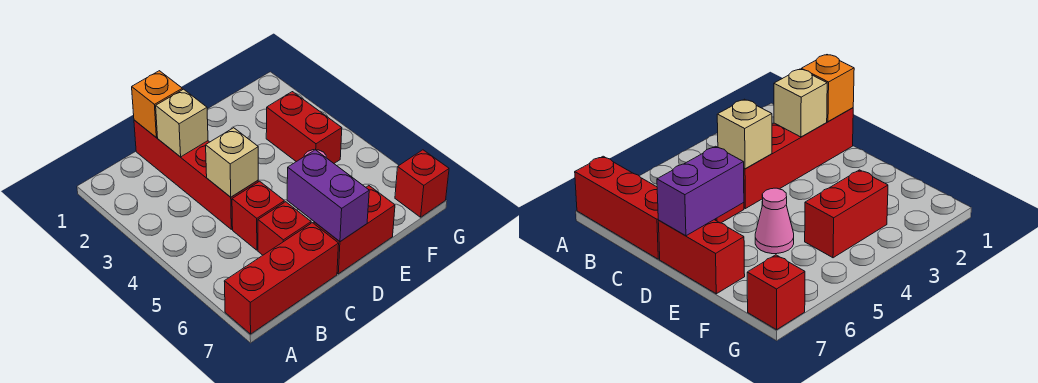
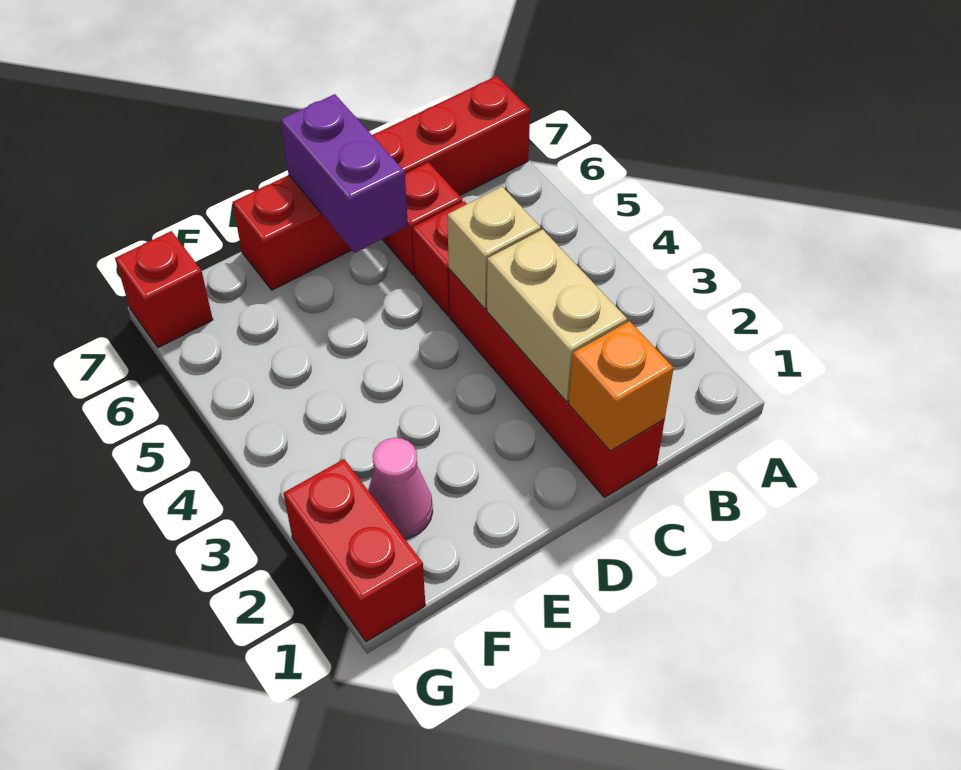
tan 1x1 brick [156,89,208,157] -> tan 1x2 brick [487,229,627,402]
pink 1x1 cone [755,188,794,254] -> pink 1x1 cone moved to [368,438,433,539]
red 1x2 brick [266,92,342,163] -> red 1x2 brick moved to [284,459,425,642]

